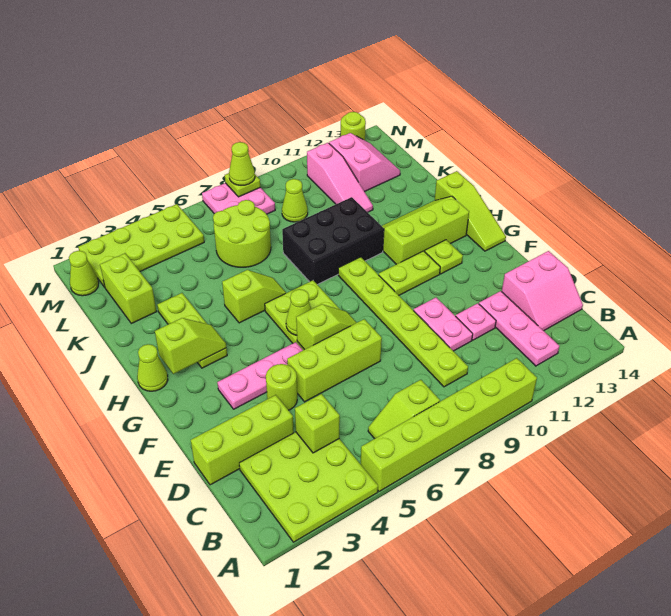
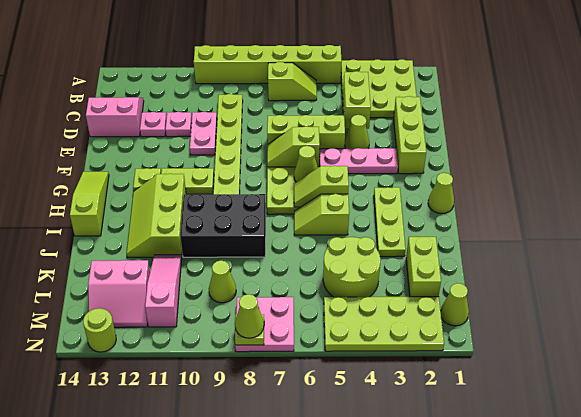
pink 1x3 plate [479,291,559,366] -> pink 1x1 plate [140,112,167,137]
lime 1x1 brick [295,394,340,453] -> lime 1x2 brick [343,71,371,129]
lime 1x3 brick [191,395,294,485] -> lime 1x3 brick turned to [394,96,426,174]
lime 1x1 round brick [266,364,297,410] -> lime 1x1 cone [345,115,369,149]
lime 1x2 slope [155,318,226,374] -> lime 1x2 slope moved to [294,166,349,207]
lime 2x3 slope [382,196,469,264] -> lime 2x3 slope turned to [127,174,186,258]
lime 2x2 round brick [213,200,271,267] -> lime 2x2 round brick moved to [323,237,381,297]
pink 2x2 slope [329,133,400,192] -> pink 2x2 slope turned to [88,260,150,327]

